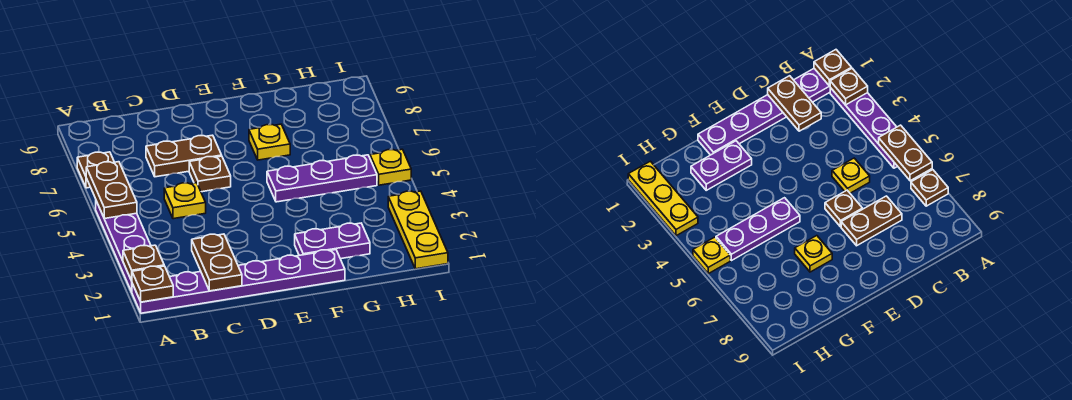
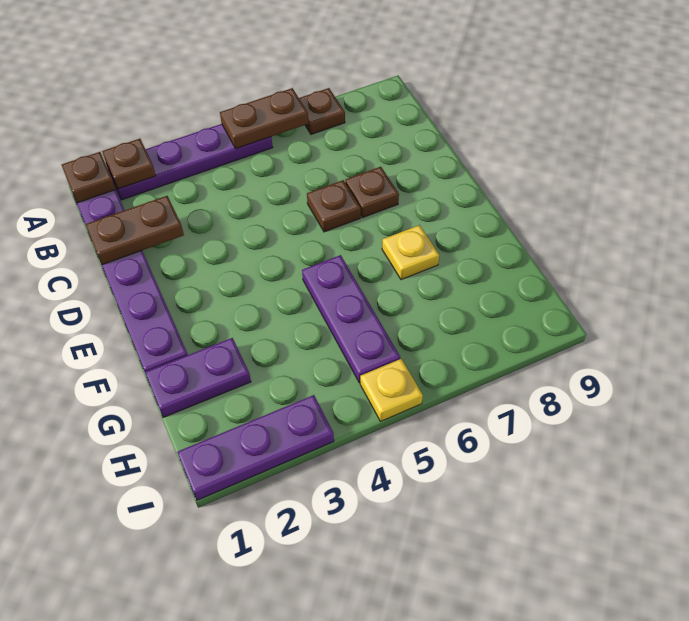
yellow 1x1 plate [164,183,206,219] -> none
brown 1x2 plate [146,135,222,177] -> brown 1x1 plate [345,167,399,218]
purple 1x2 plate [295,223,370,259] -> purple 1x2 plate turned to [145,338,251,418]
yellow 1x3 plate [388,191,448,269] -> purple 1x3 plate [177,395,334,500]

